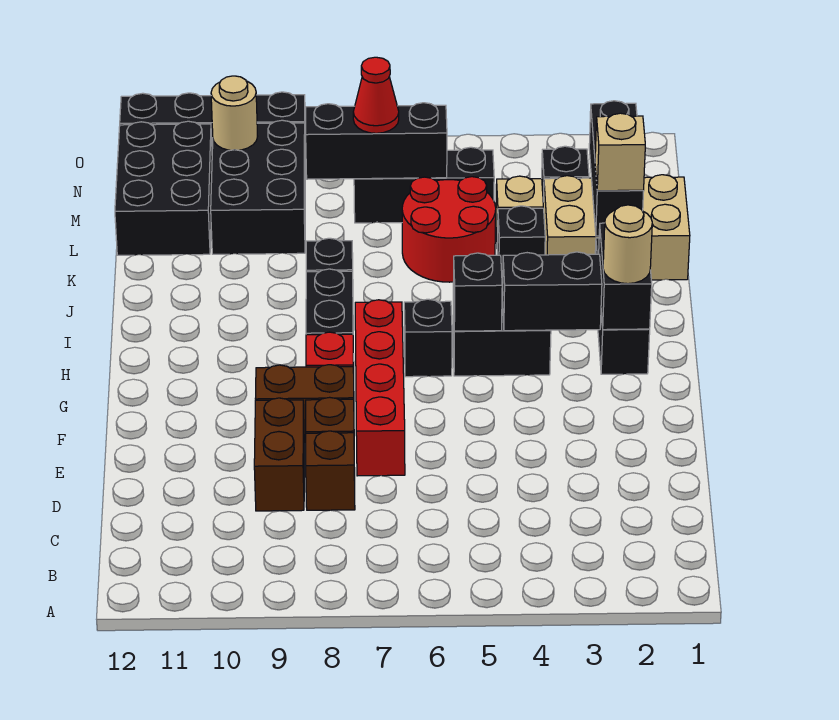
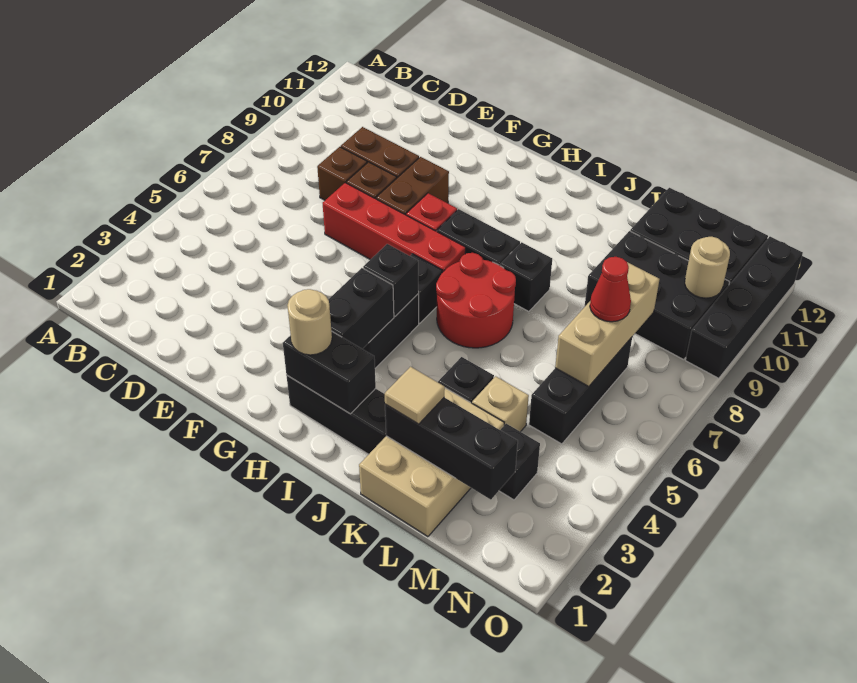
tan 1x1 brick [595,113,645,191] -> tan 1x1 tile [385,367,445,424]
red 2x2 round brick [402,177,496,282] -> red 2x2 round brick moved to [436,253,516,348]
black 1x3 brick [306,103,447,179] -> tan 1x3 brick [555,262,660,387]

